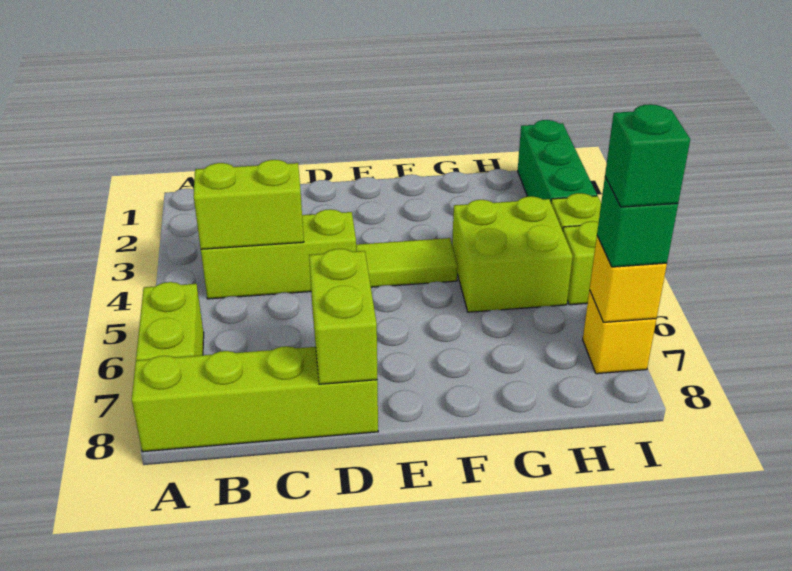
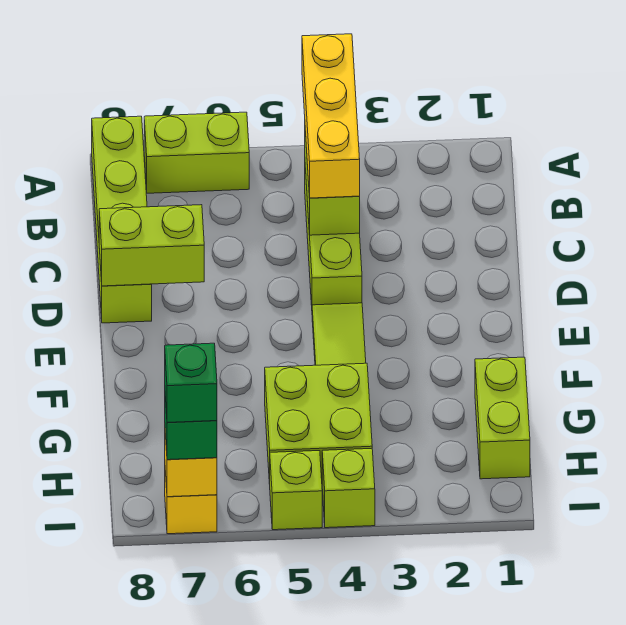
none -> yellow 1x3 brick [302,34,360,198]
none -> lime 1x2 brick [475,357,530,479]
green 1x3 brick [518,120,597,202] -> none

